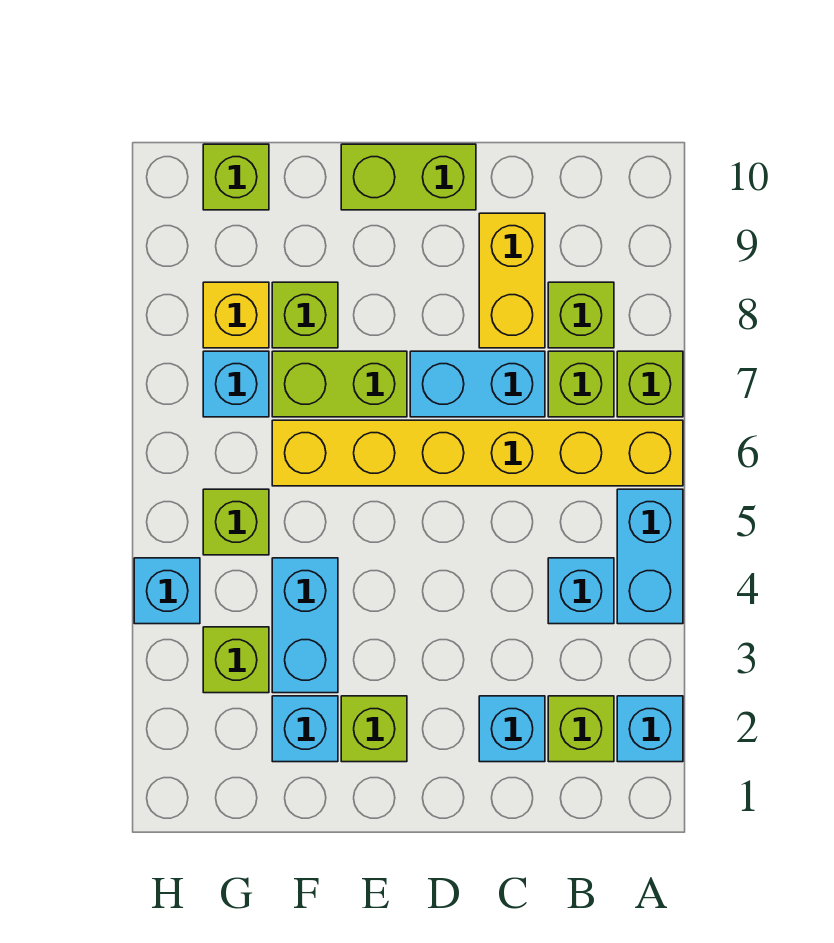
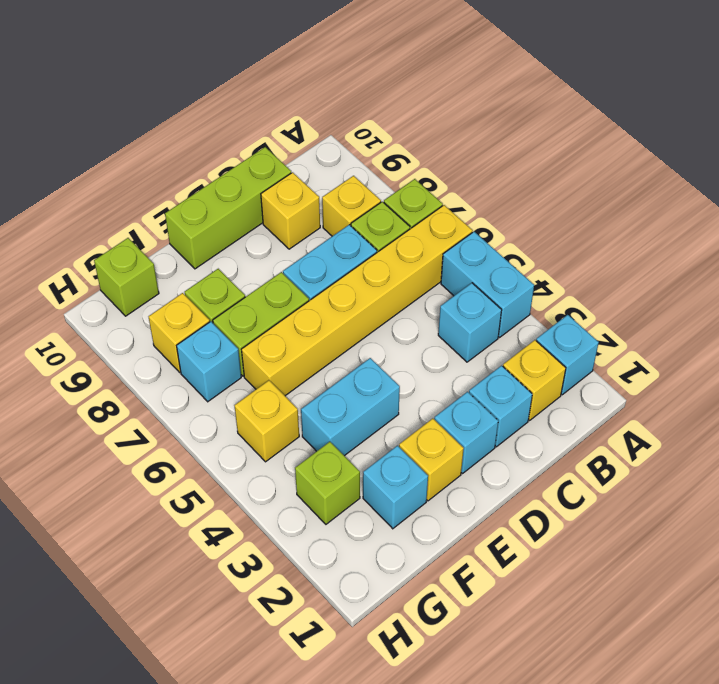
lime 1x1 brick [548,696,614,762] -> yellow 1x1 brick [503,340,566,420]
lime 1x1 brick [548,282,614,348] -> yellow 1x1 brick [322,176,381,236]
yellow 1x2 brick [479,213,545,348] -> yellow 1x1 brick [261,172,320,249]
lime 1x2 brick [341,144,476,210] -> lime 1x3 brick [165,147,291,269]
lime 1x1 brick [341,696,407,762] -> yellow 1x1 brick [399,418,464,501]
cyan 1x2 brick [272,558,338,693] -> cyan 1x2 brick turned to [301,358,400,456]
lime 1x1 brick [203,489,269,555] -> yellow 1x1 brick [235,380,299,462]
cyan 1x1 brick [134,558,200,624] -> cyan 1x1 brick moved to [434,392,498,473]

